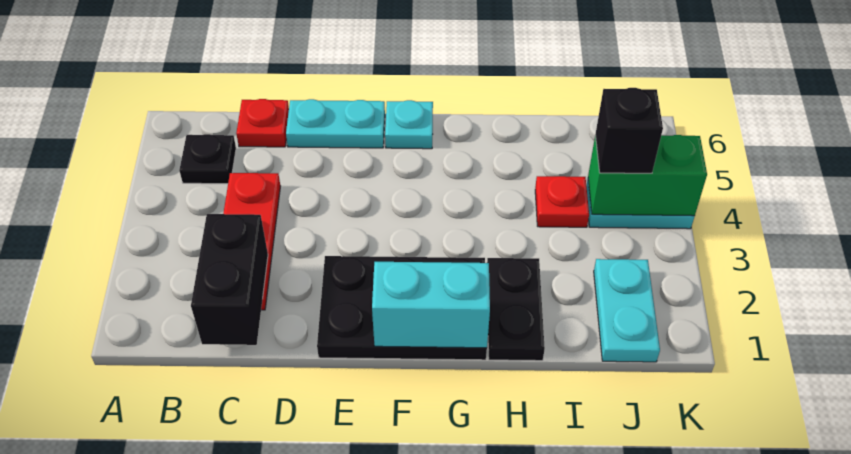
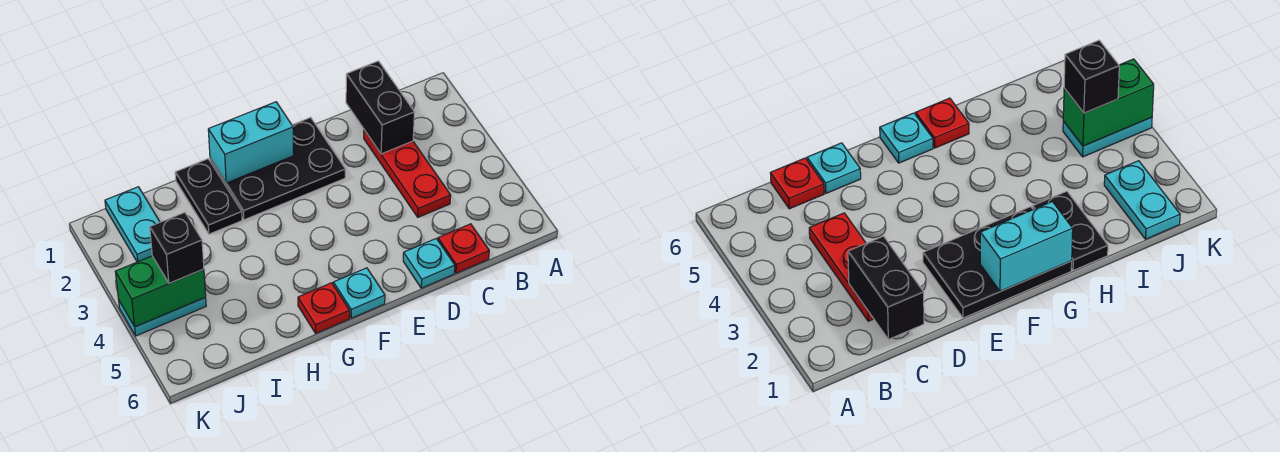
black 1x1 plate [179,134,236,184] -> none
cyan 1x2 plate [286,99,385,148] -> cyan 1x1 plate [403,238,455,288]
red 1x1 plate [535,176,589,227] -> red 1x1 plate moved to [298,283,350,333]

